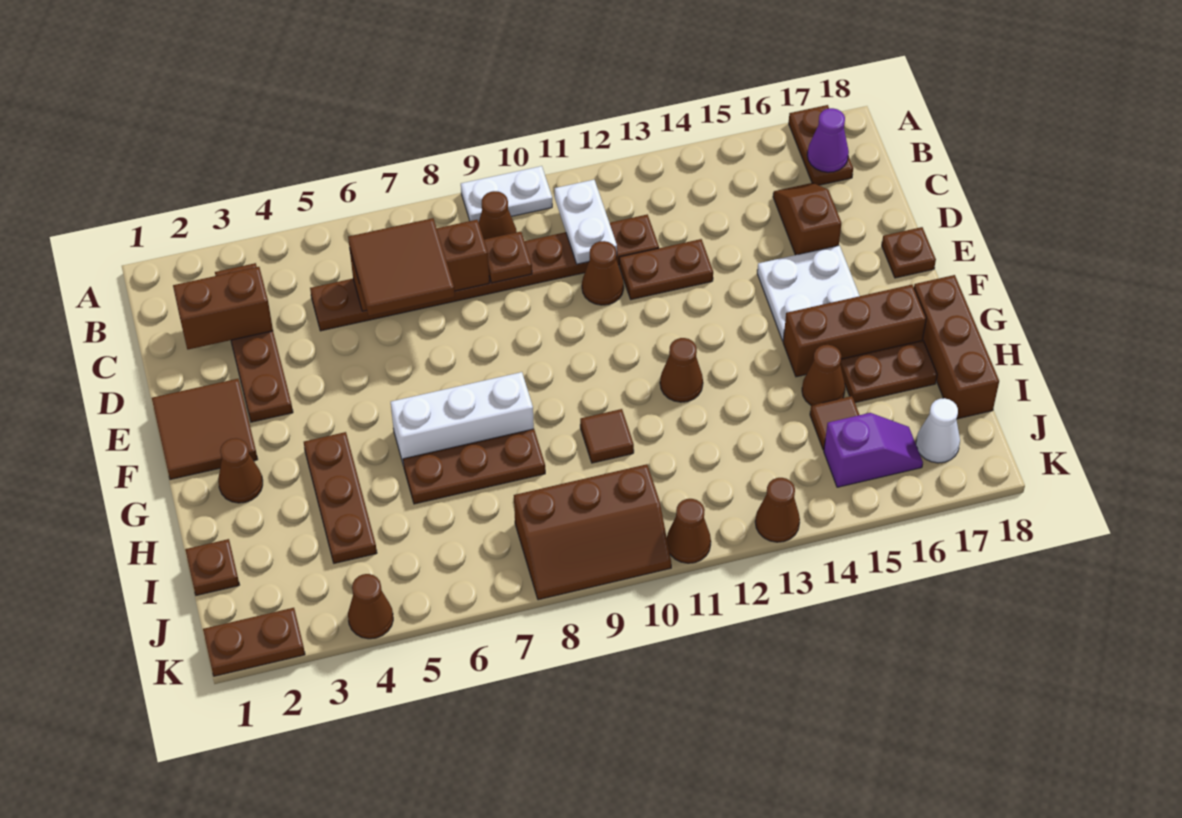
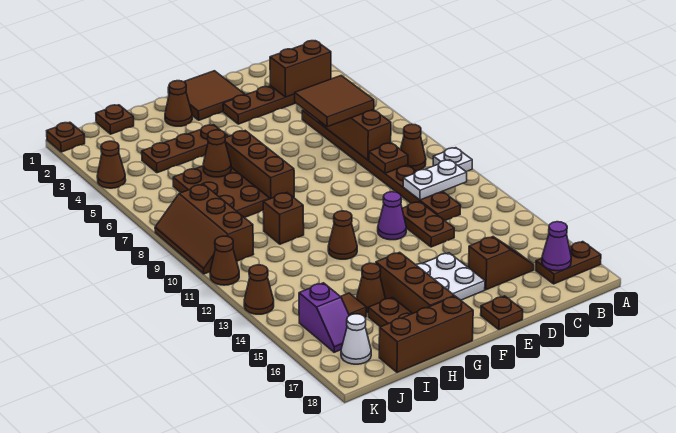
white 1x2 plate [461,166,552,222] -> white 1x1 plate [433,148,472,171]
brown 1x2 brick [173,267,273,349] -> brown 1x2 brick turned to [270,41,331,97]
brown 1x1 cone [582,241,624,305] -> brown 1x1 cone moved to [203,130,231,177]
none -> purple 1x1 cone [378,192,406,240]
white 1x3 brick [391,372,534,466] -> brown 1x3 brick [225,131,294,199]
brown 1x3 plate [403,429,545,504] -> brown 2x3 plate [173,166,270,218]
brown 1x1 tile [580,409,634,463] -> brown 1x1 brick [263,193,304,244]
brown 1x2 plate [203,608,305,676] -> brown 1x1 plate [47,122,85,152]

